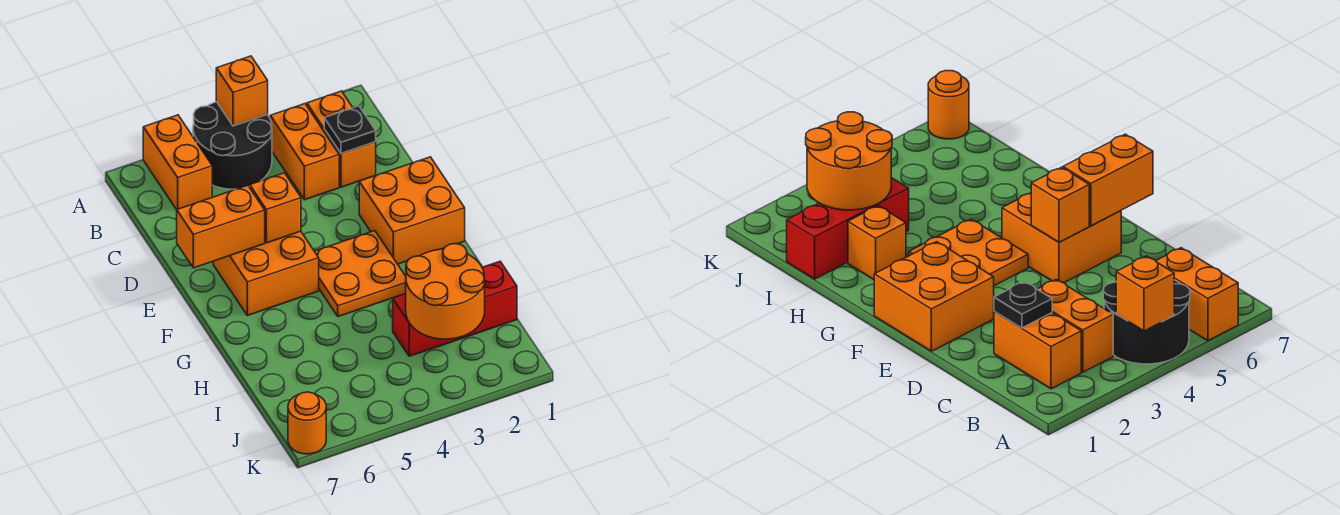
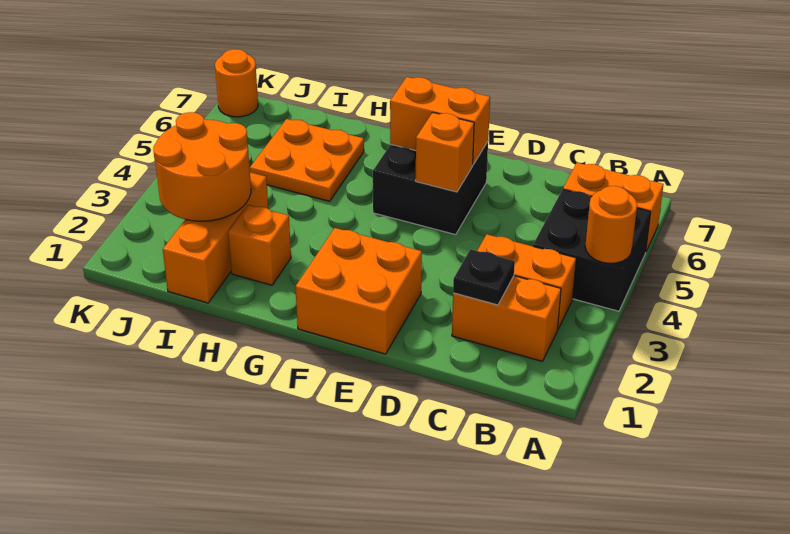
black 2x2 round brick [193,102,272,189] -> black 2x2 brick [533,190,651,311]
orange 1x1 brick [216,56,268,126] -> orange 1x1 round brick [585,186,637,263]
orange 2x2 brick [213,231,319,315] -> black 2x2 brick [373,142,488,235]
orange 1x2 brick [177,185,265,268] -> orange 1x2 brick turned to [390,77,490,165]
orange 2x2 plate [314,231,406,317] -> orange 2x2 plate moved to [250,119,364,201]
red 1x3 brick [393,262,517,356] -> orange 1x3 brick [163,172,268,303]

